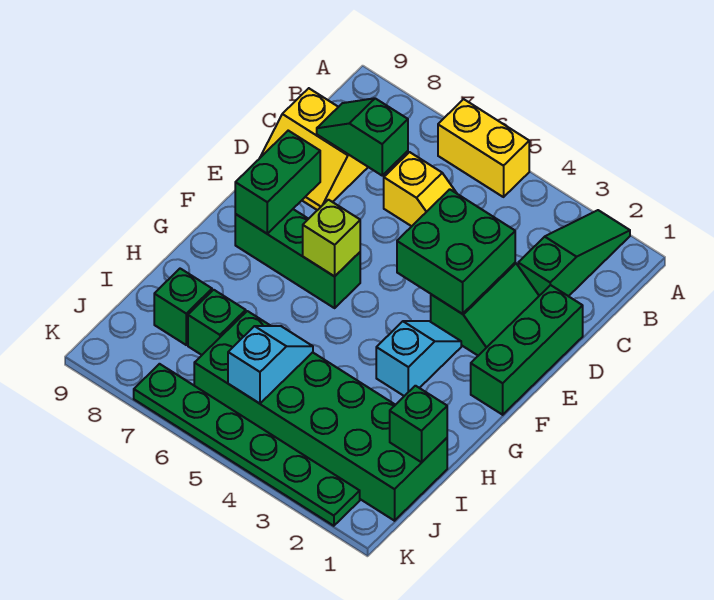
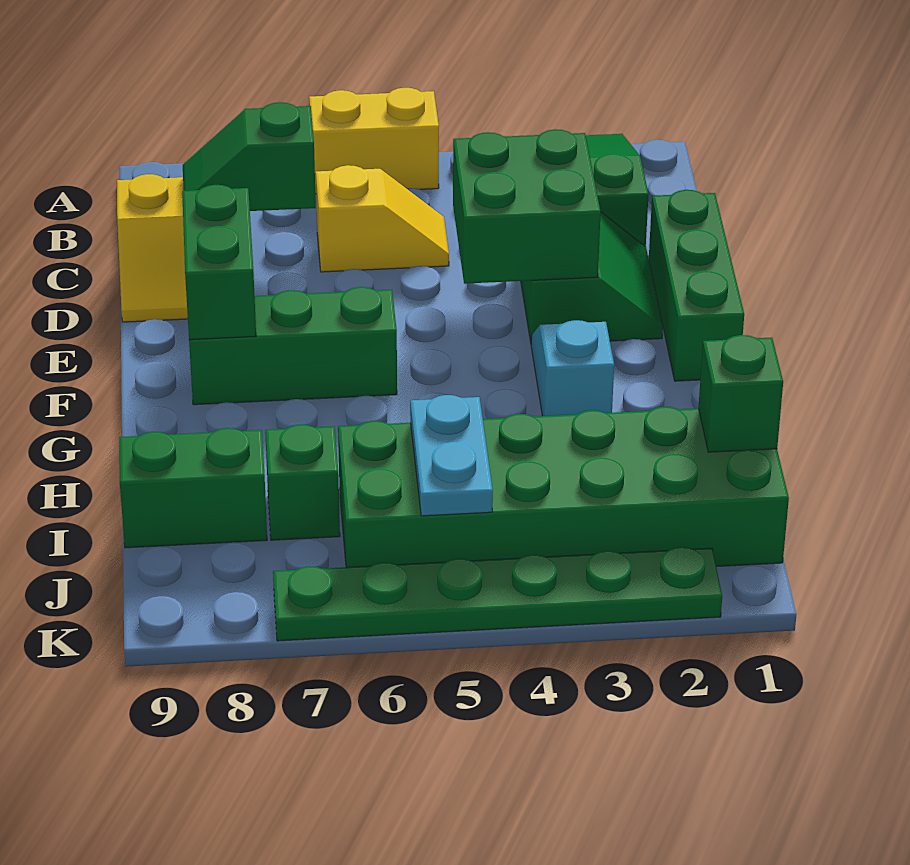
lime 1x1 brick [303,200,360,276] -> none
cyan 1x2 slope [228,326,313,404] -> cyan 1x2 plate [410,395,493,516]
green 1x1 brick [154,269,212,345] -> green 1x2 brick [119,428,267,548]

